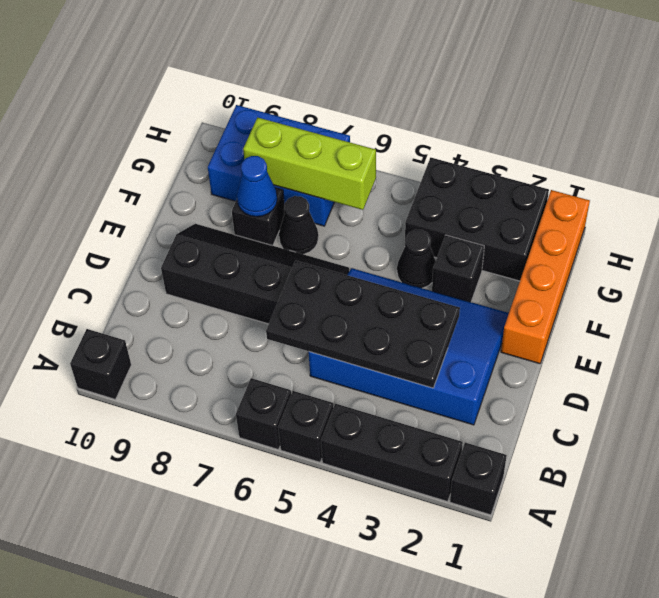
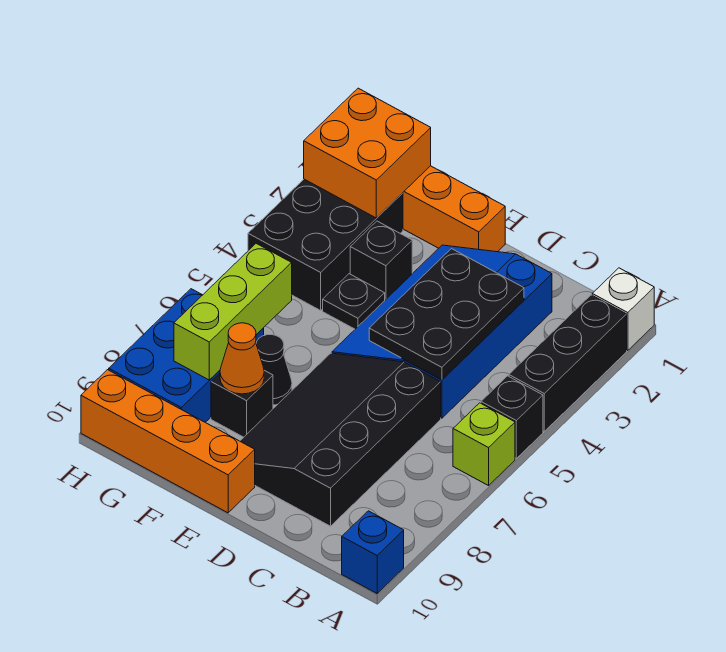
black 1x1 brick [450,443,507,515] -> white 1x1 brick [592,268,654,351]
black 1x1 brick [236,378,291,450] -> lime 1x1 brick [453,403,515,486]
black 1x1 brick [70,329,131,399] -> blue 1x1 brick [342,511,404,593]
black 2x4 plate [266,261,460,388] -> black 2x3 plate [369,249,524,380]
black 2x4 slope [161,224,349,324] -> black 3x4 slope [240,353,441,526]
none -> orange 1x4 brick [81,370,255,513]
black 1x1 cone [397,230,436,288] -> black 1x1 plate [323,274,385,329]
blue 1x1 cone [237,156,277,217] -> orange 1x1 cone [220,323,264,394]
none -> orange 2x2 brick [304,88,431,218]

